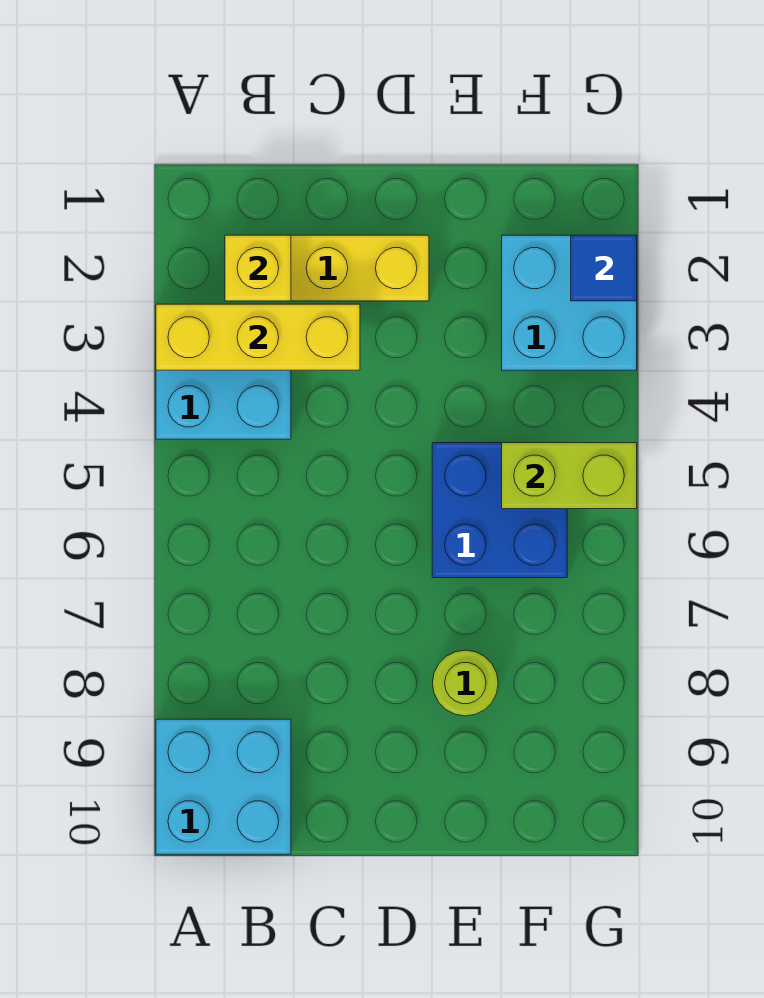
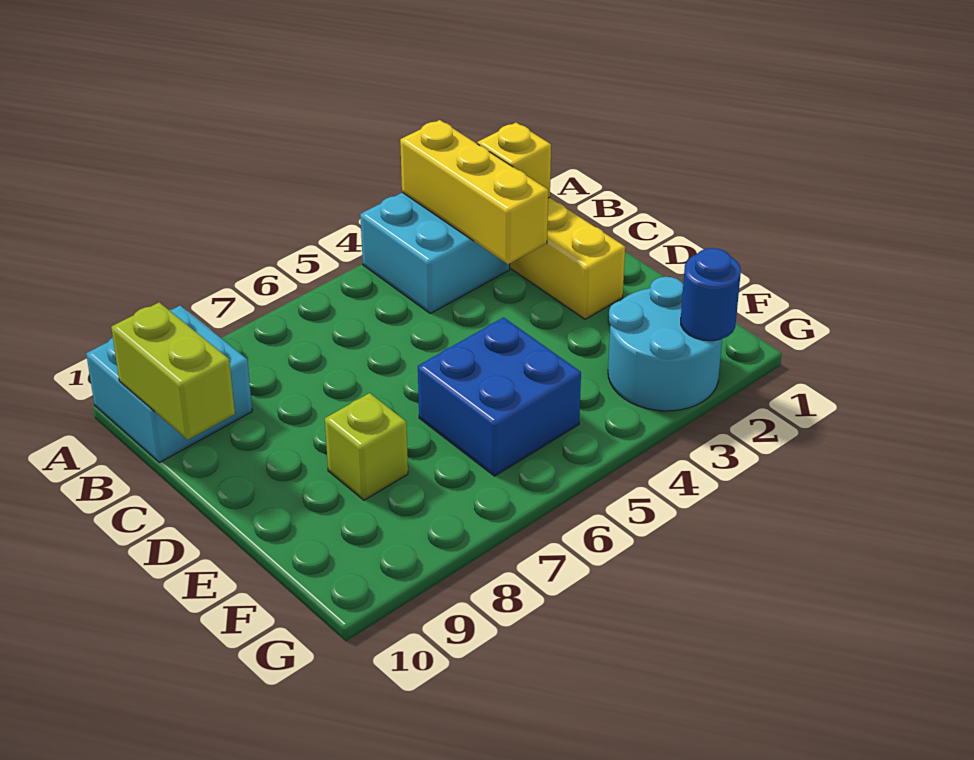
lime 1x1 round brick [433,650,498,716] -> lime 1x1 brick [325,393,408,500]
cyan 2x2 brick [502,235,637,370] -> cyan 2x2 round brick [608,277,722,411]
lime 1x2 brick [502,443,637,509] -> lime 1x2 brick moved to [111,303,235,440]
blue 1x1 tile [571,235,637,301] -> blue 1x1 round brick [681,248,741,341]

